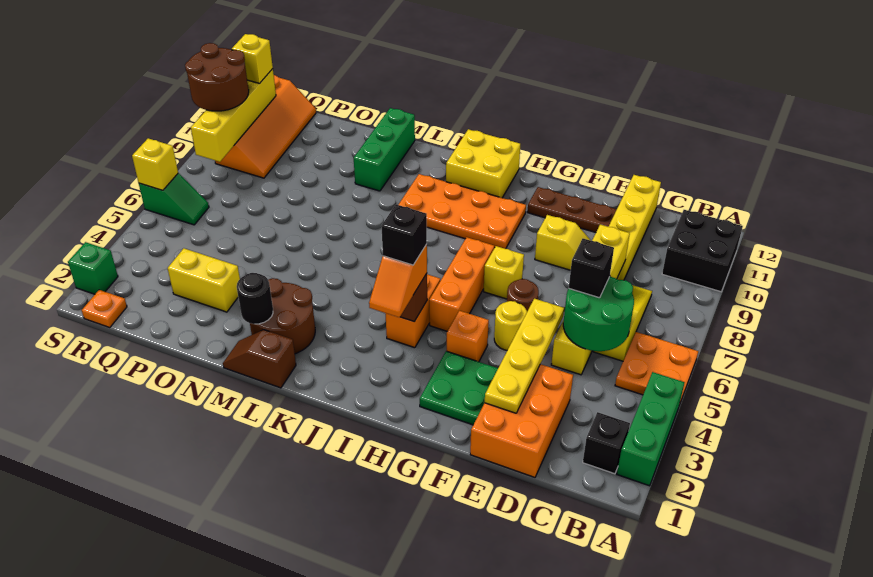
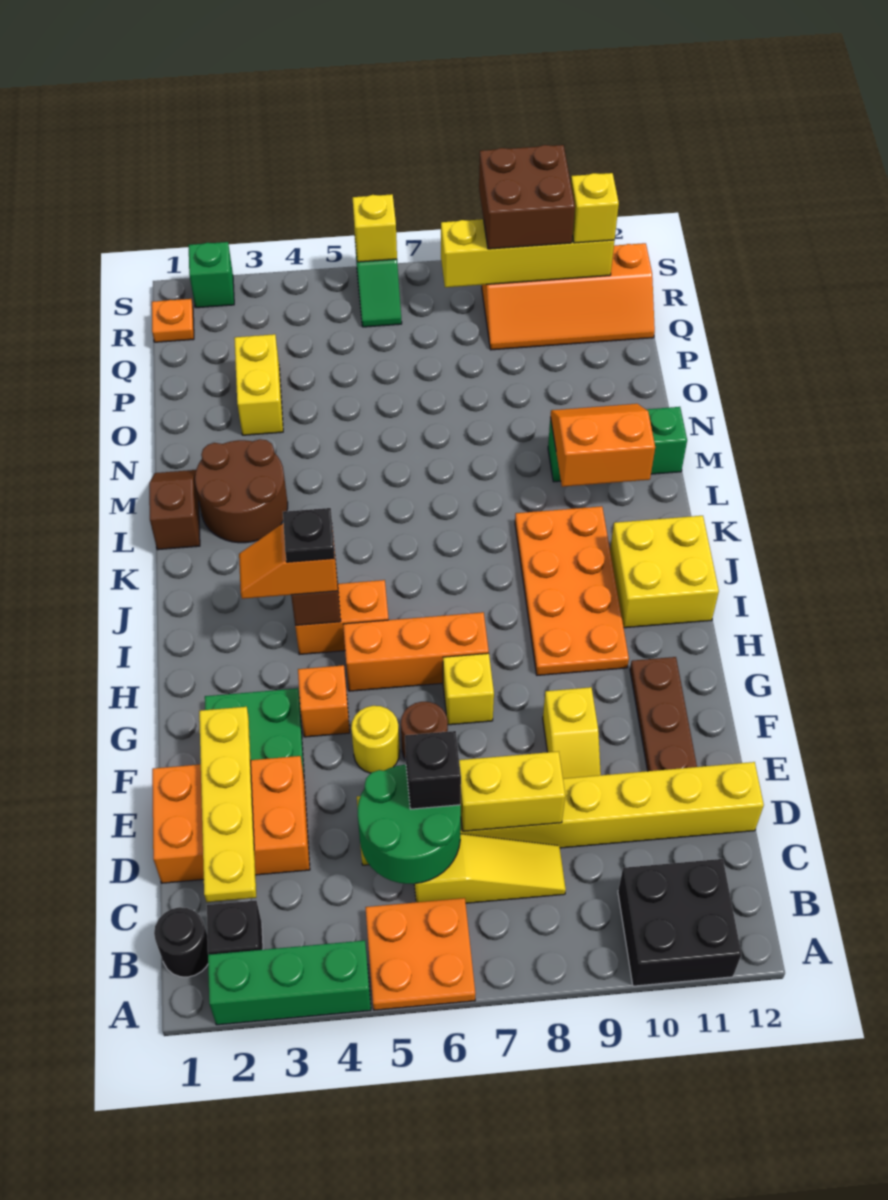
yellow 1x4 plate [485,299,564,413] -> yellow 1x4 plate turned to [199,707,256,902]
black 1x1 brick [381,204,427,265] -> black 1x1 plate [283,508,335,562]
none -> orange 2x2 slope [551,404,655,487]
black 1x1 round brick [237,273,273,324] -> black 1x1 round brick moved to [154,907,209,977]
brown 2x2 round brick [185,43,249,111] -> brown 2x2 brick [479,145,575,249]

